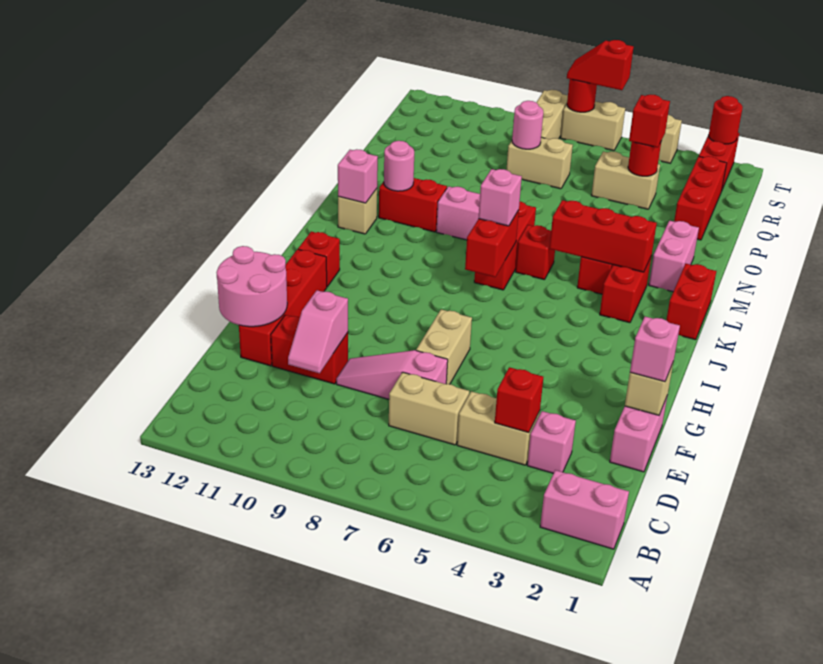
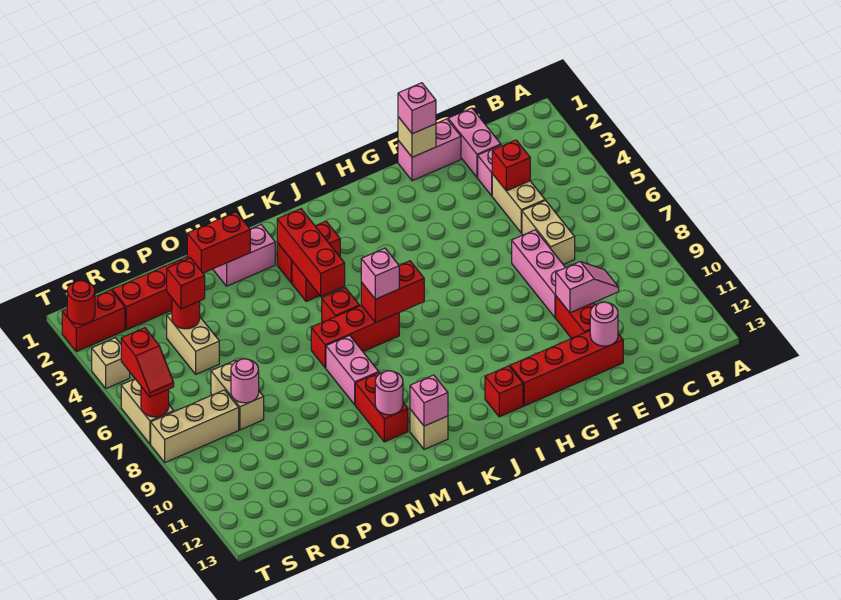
pink 1x2 brick [540,470,629,549] -> pink 1x2 brick moved to [448,108,501,177]
pink 1x3 slope [336,350,448,399] -> pink 1x3 brick [512,230,566,318]
pink 2x2 round brick [216,246,287,327] -> pink 1x1 round brick [590,302,618,346]
tan 1x2 brick [416,309,472,384] -> none
red 1x2 brick [666,264,716,340] -> red 1x2 brick moved to [187,212,250,273]

